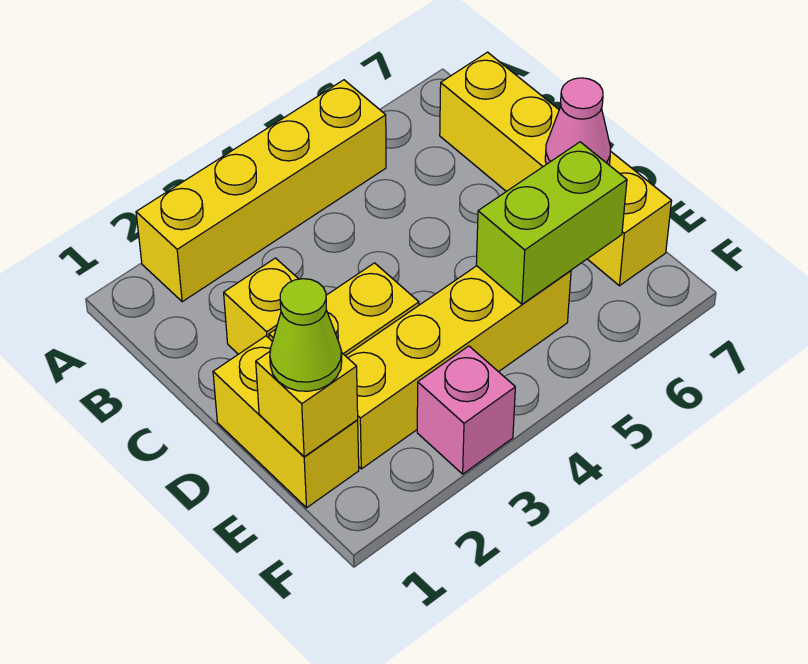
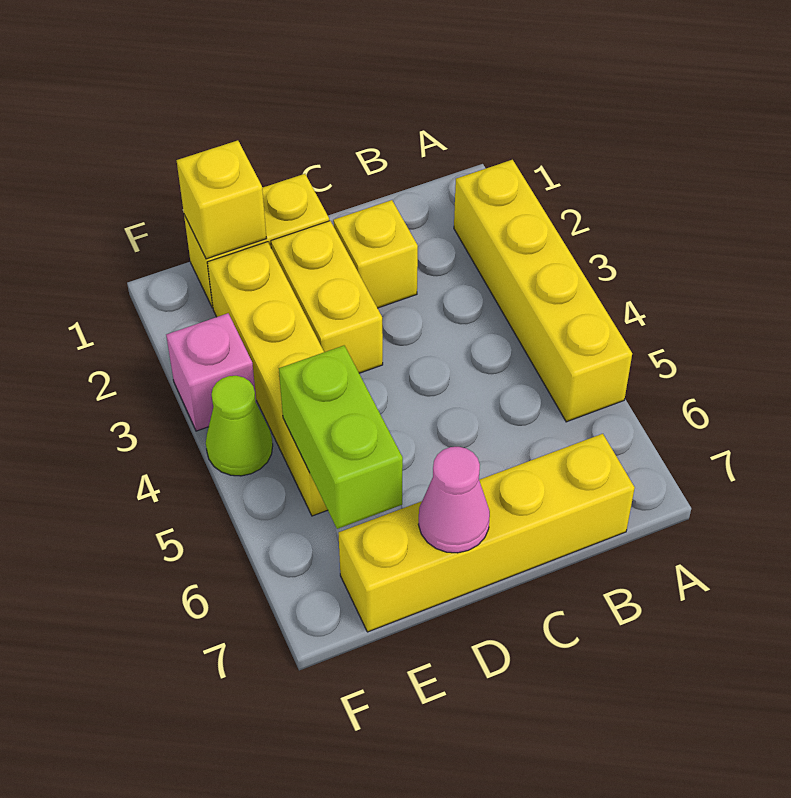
lime 1x1 cone [270,279,342,391] -> lime 1x1 cone moved to [206,376,273,476]

